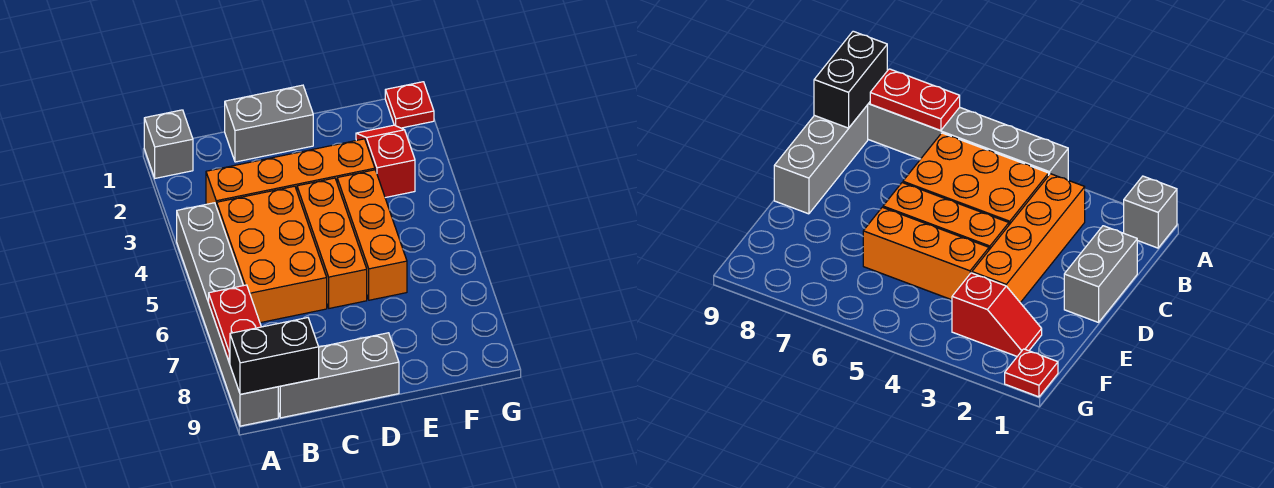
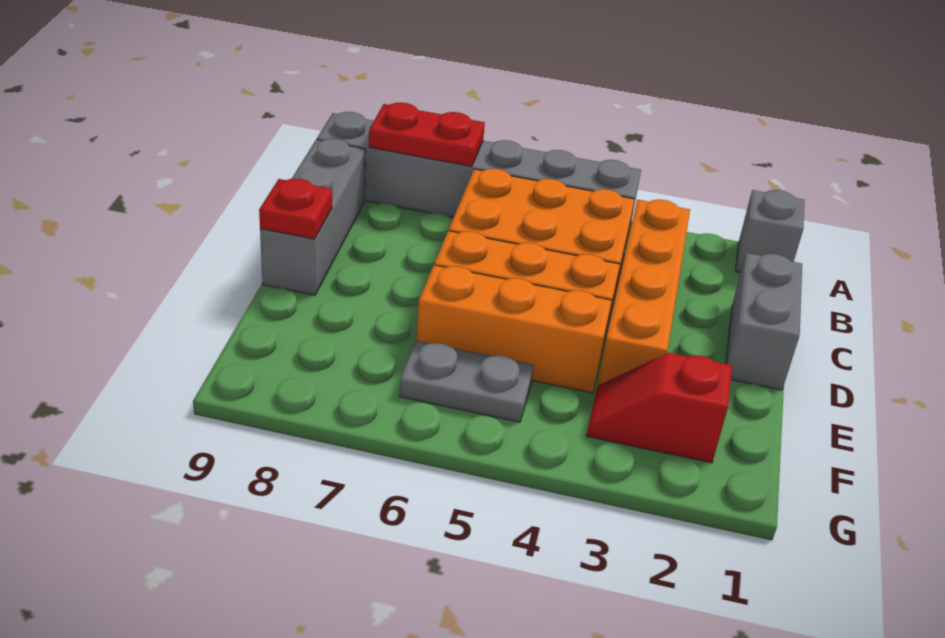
black 1x2 brick [230,318,319,394] -> none
red 1x2 slope [356,125,415,198] -> red 1x2 slope turned to [587,353,732,463]
none -> grey 1x2 plate [399,340,534,422]
red 1x1 plate [385,82,434,128] -> red 1x1 plate moved to [259,178,332,239]

